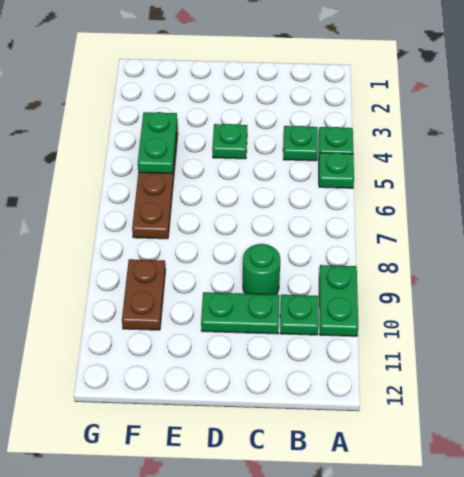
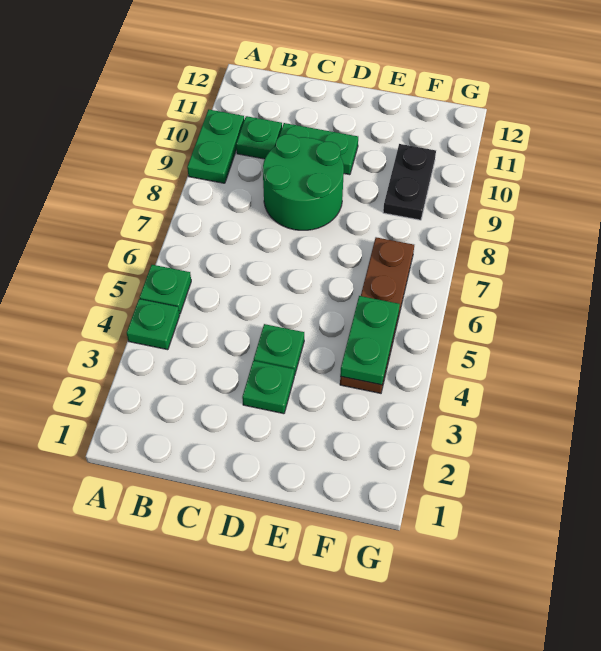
green 1x1 plate [283,126,318,161] -> green 1x1 plate moved to [242,361,295,414]
green 1x1 round brick [243,244,280,294] -> green 2x2 round brick [263,134,344,230]
brown 1x2 plate [122,259,166,330] -> black 1x2 plate [383,144,436,220]

